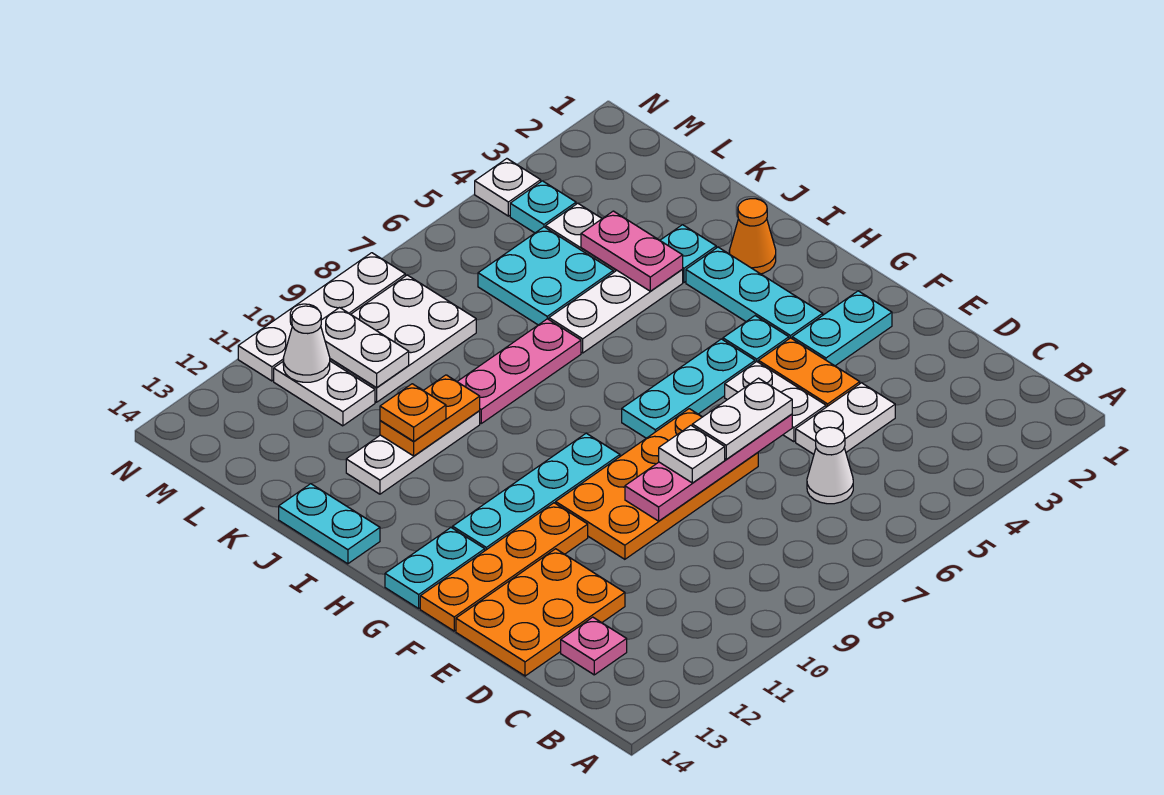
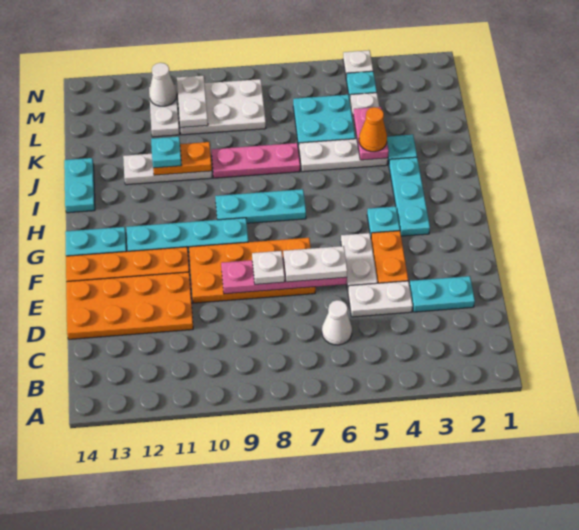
pink 1x1 plate [561,617,627,675] -> none
orange 2x3 plate [456,549,625,676] -> orange 2x4 plate [66,272,193,339]
cyan 1x2 plate [792,291,892,366] -> cyan 1x2 plate moved to [409,276,475,312]
cyan 1x3 plate [622,339,755,438] -> cyan 1x3 plate moved to [215,189,306,223]
orange 1x1 cone [729,199,776,274] -> orange 1x1 cone moved to [359,107,387,152]
orange 1x1 plate [380,384,446,441] -> cyan 1x1 plate [151,137,182,168]
white 1x4 plate [238,253,405,381] -> none

